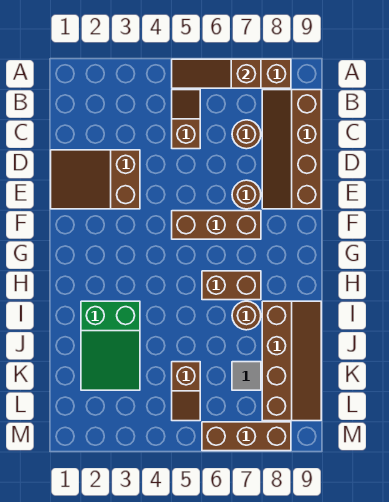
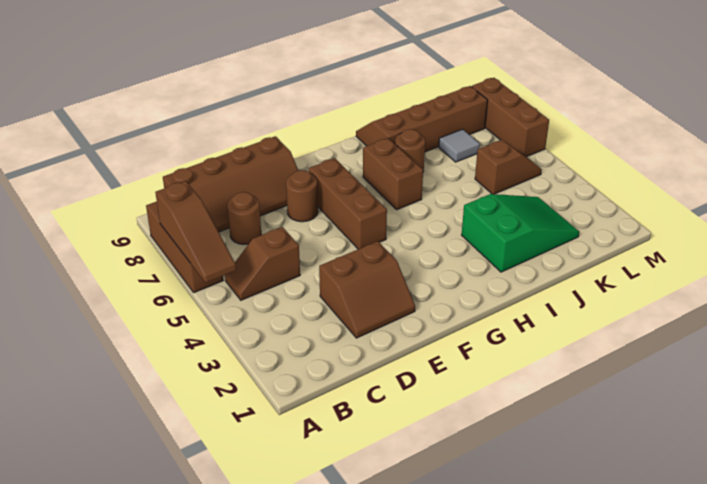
brown 2x3 slope [51,150,140,209] -> brown 2x2 slope [319,241,415,338]

